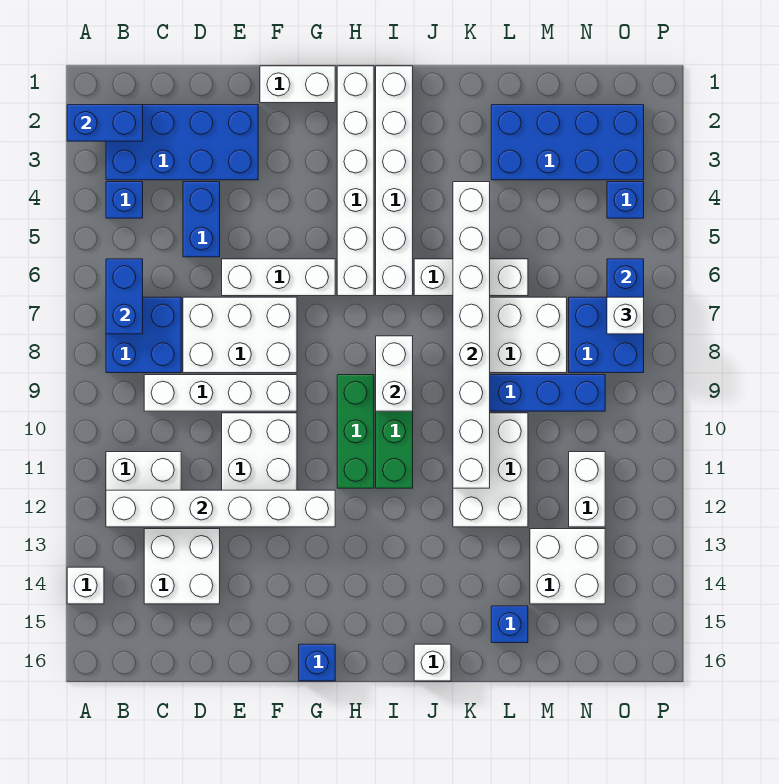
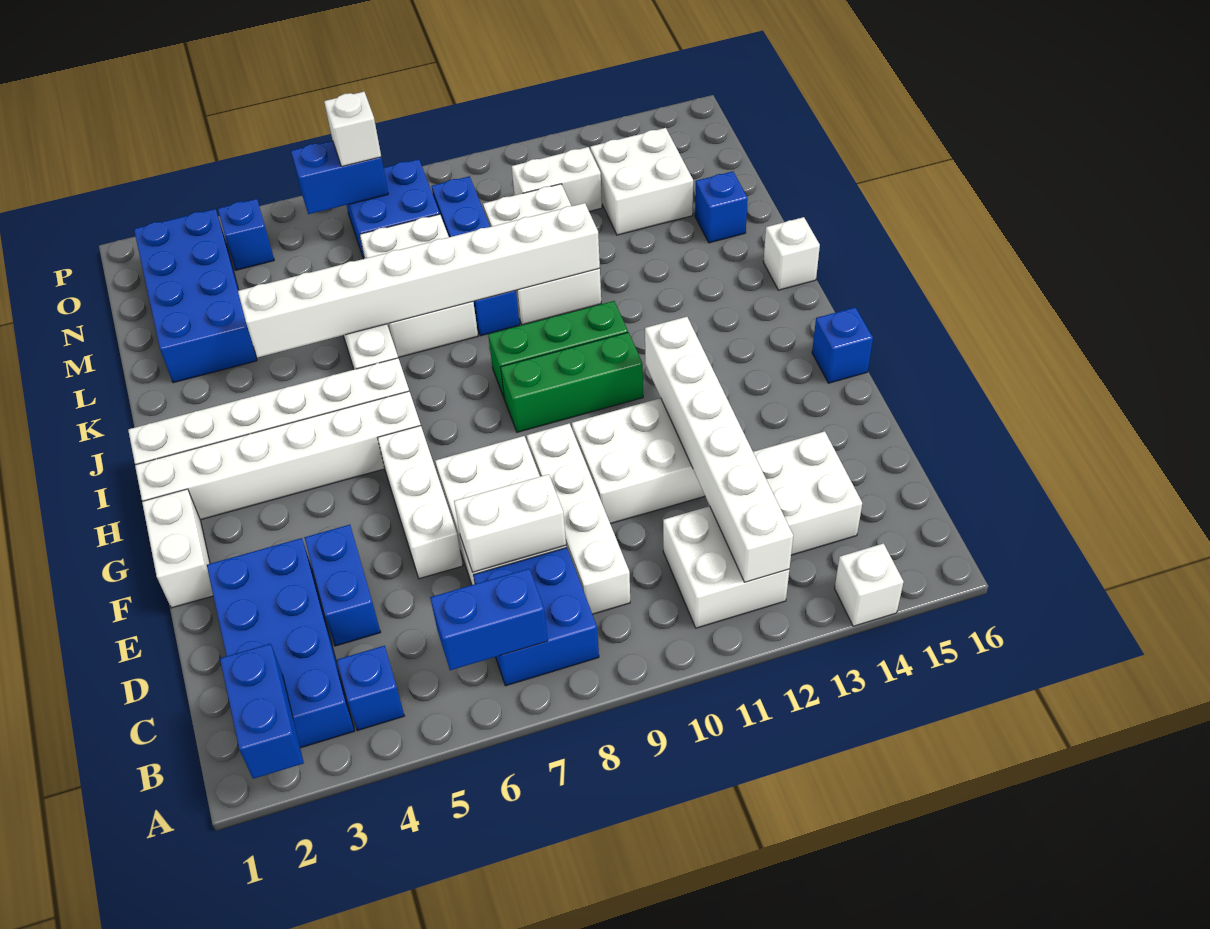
blue 1x2 brick [183,182,220,257] -> blue 1x2 brick turned to [304,525,381,646]
white 1x2 brick [376,336,413,411] -> white 1x2 brick moved to [454,474,566,572]
white 2x3 brick [453,413,528,527] -> white 2x3 brick turned to [483,184,601,325]

